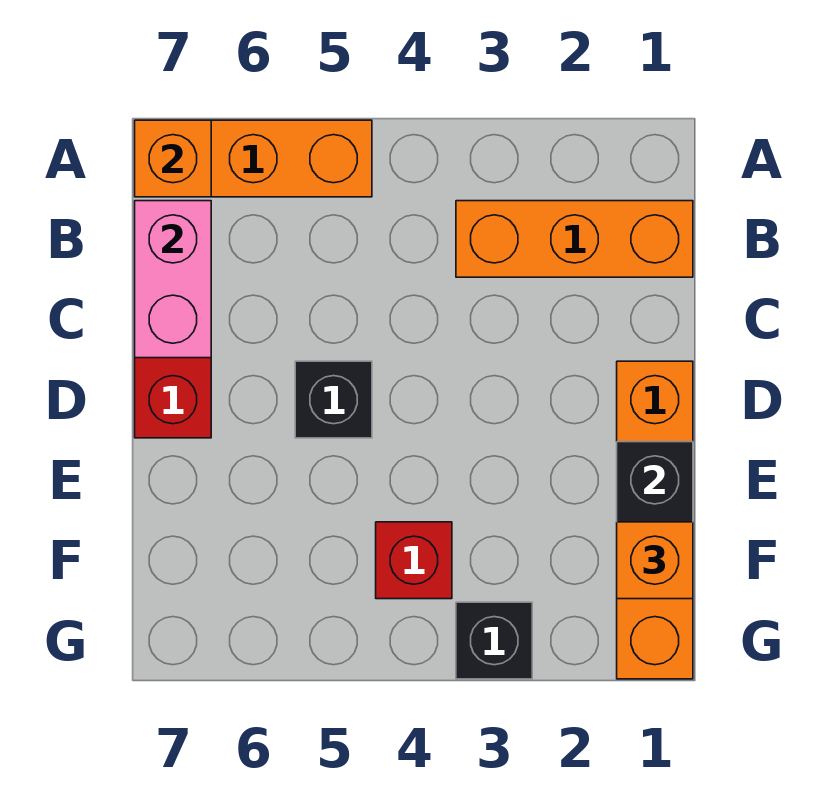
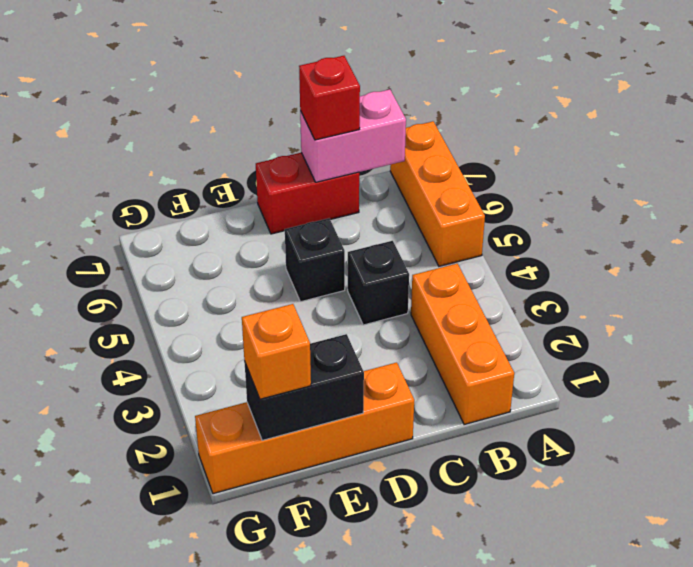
orange 1x1 brick [135,120,211,197] -> none
red 1x1 brick [376,522,452,599] -> red 1x1 brick moved to [299,56,360,140]
black 1x1 brick [456,602,532,679] -> black 1x1 brick moved to [348,241,409,325]

